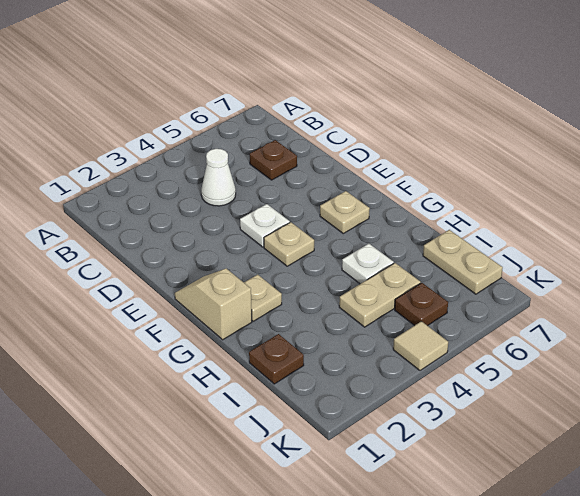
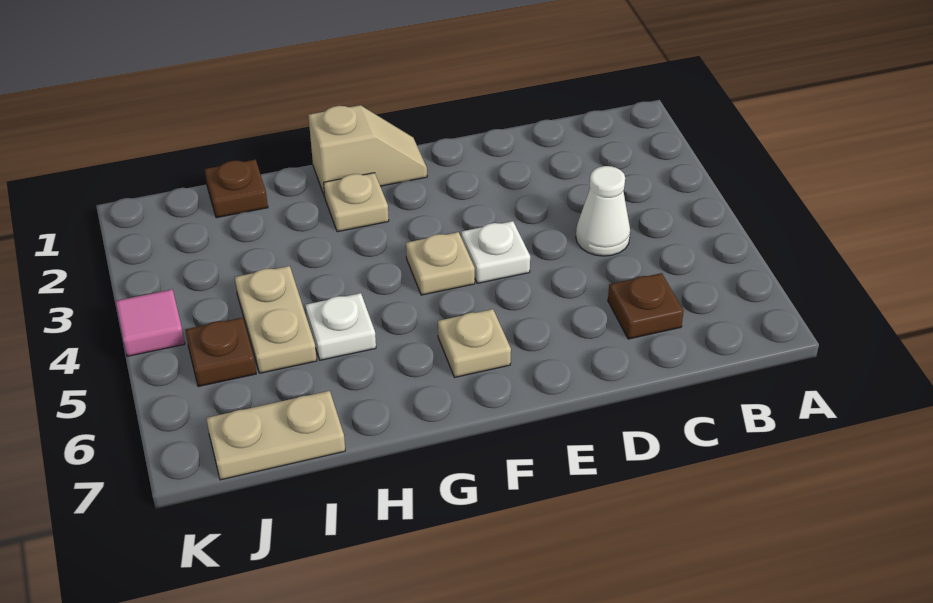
tan 1x1 tile [393,321,448,371] -> pink 1x1 tile [116,289,185,356]

